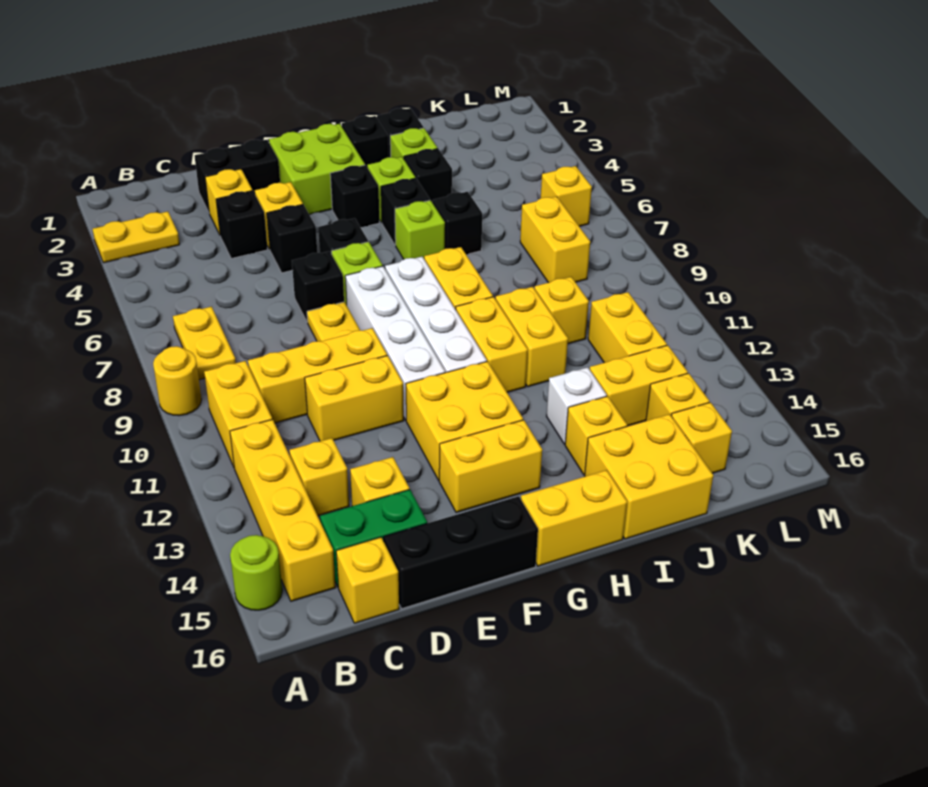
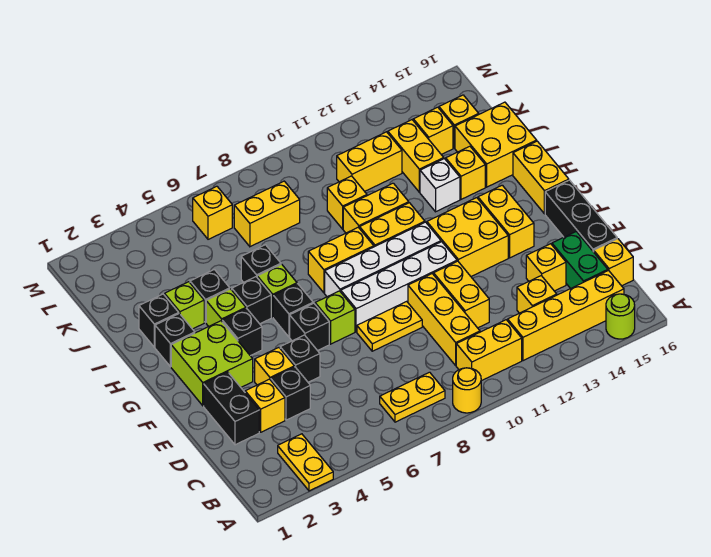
black 1x1 brick [292,251,344,322] -> black 1x1 brick moved to [273,284,313,337]

